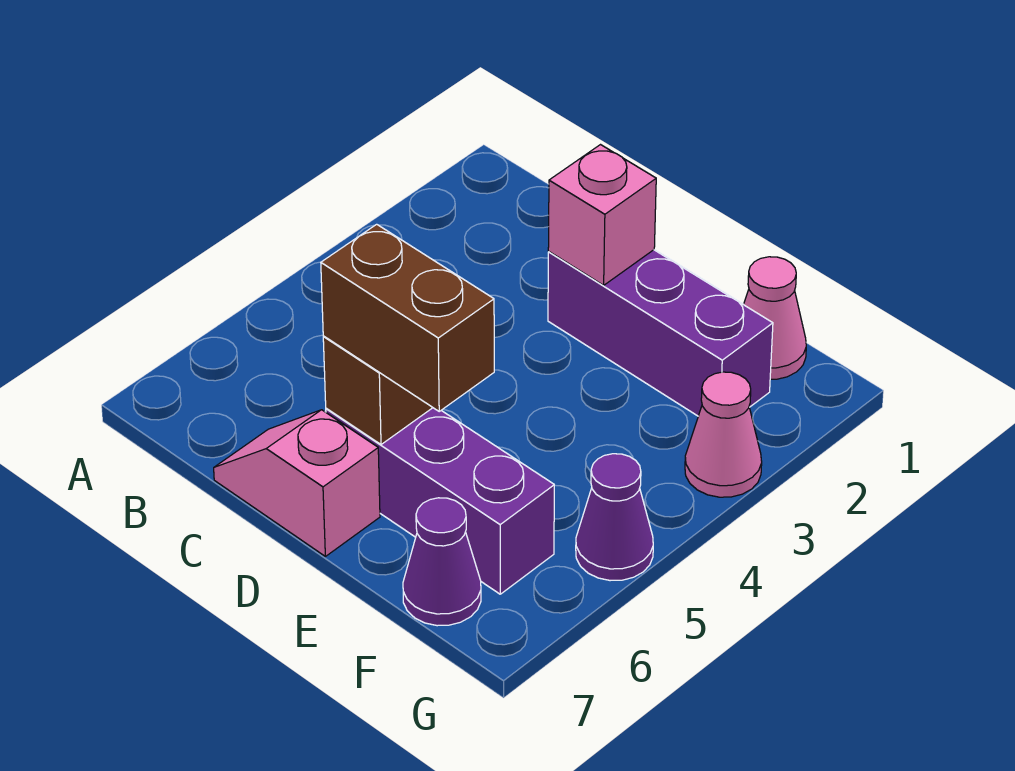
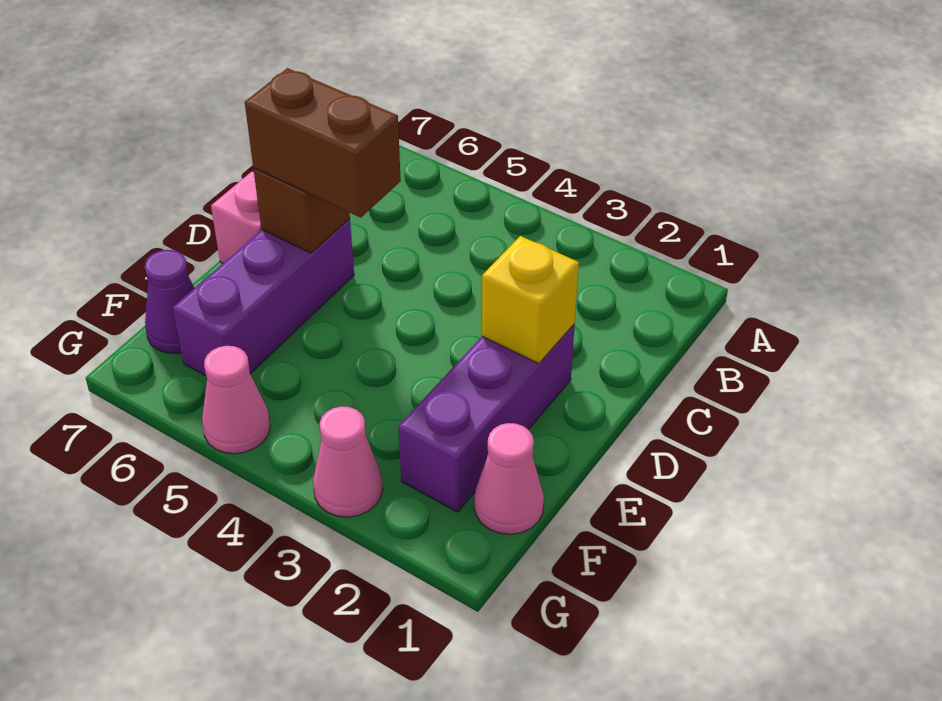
pink 1x1 brick [548,145,656,285] -> yellow 1x1 brick [482,236,579,364]
brown 1x2 brick [321,224,494,411] -> brown 1x2 brick turned to [245,68,401,218]
purple 1x1 cone [576,454,653,581] -> pink 1x1 cone [202,346,270,454]

